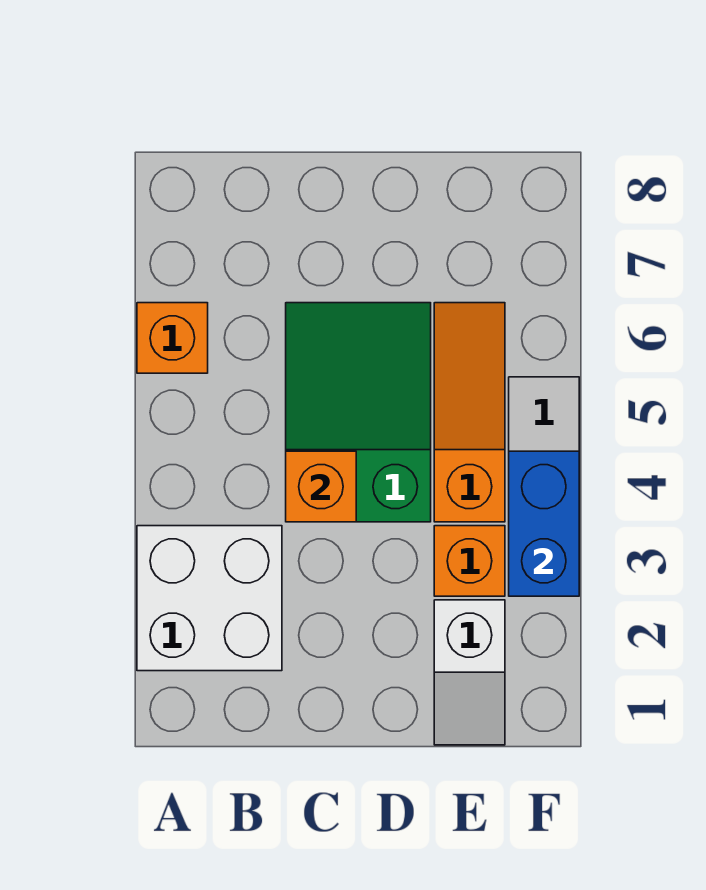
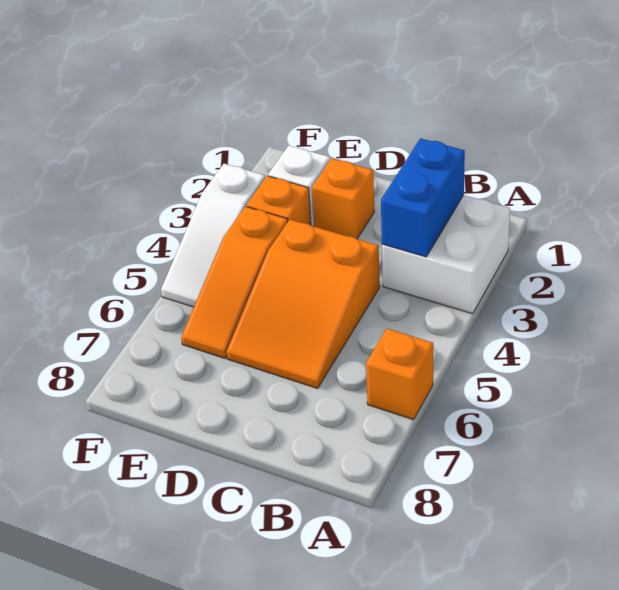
green 2x3 slope [286,303,431,522] -> orange 2x3 slope [227,220,380,388]
orange 1x1 brick [286,451,356,522] -> orange 1x1 brick moved to [312,158,374,239]
blue 1x2 brick [509,451,579,596] -> blue 1x2 brick moved to [381,138,465,257]

